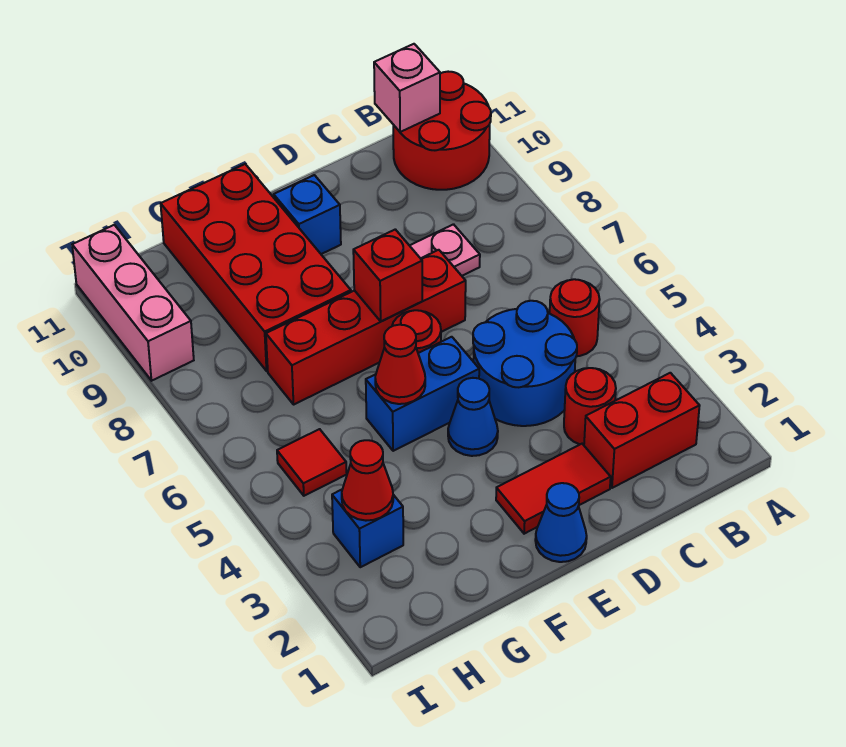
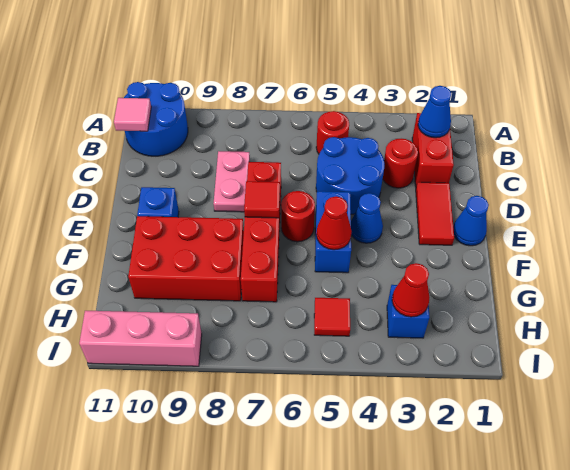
red 2x2 round brick [393,72,491,190] -> blue 2x2 round brick [124,82,188,156]
none -> blue 1x1 cone [418,86,451,138]
pink 1x1 brick [374,44,440,132] -> pink 1x1 tile [114,98,151,131]
red 1x1 brick [353,229,422,321] -> red 1x1 tile [244,181,280,218]
red 2x4 brick [161,164,351,371] -> red 2x3 brick [128,216,244,301]

